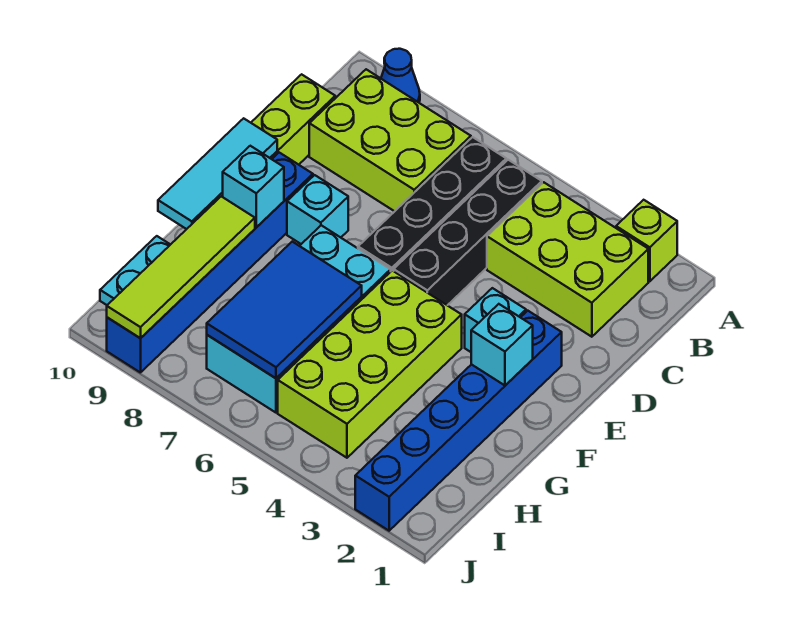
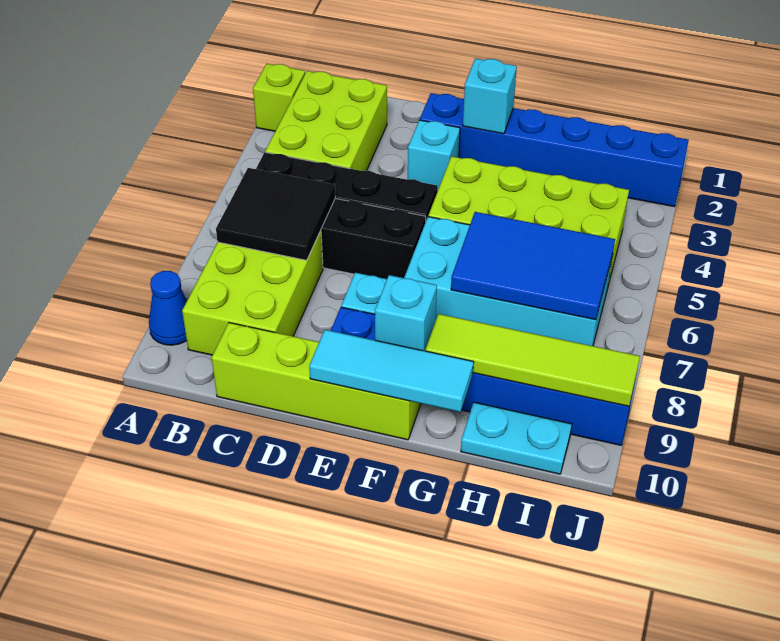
none -> black 2x2 tile [216,168,335,260]

